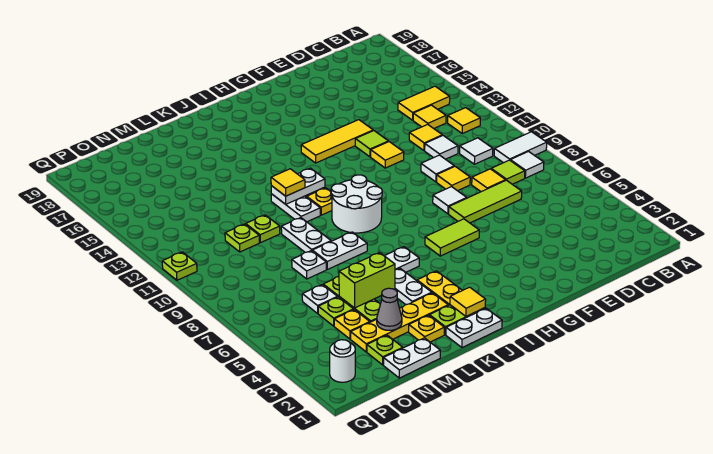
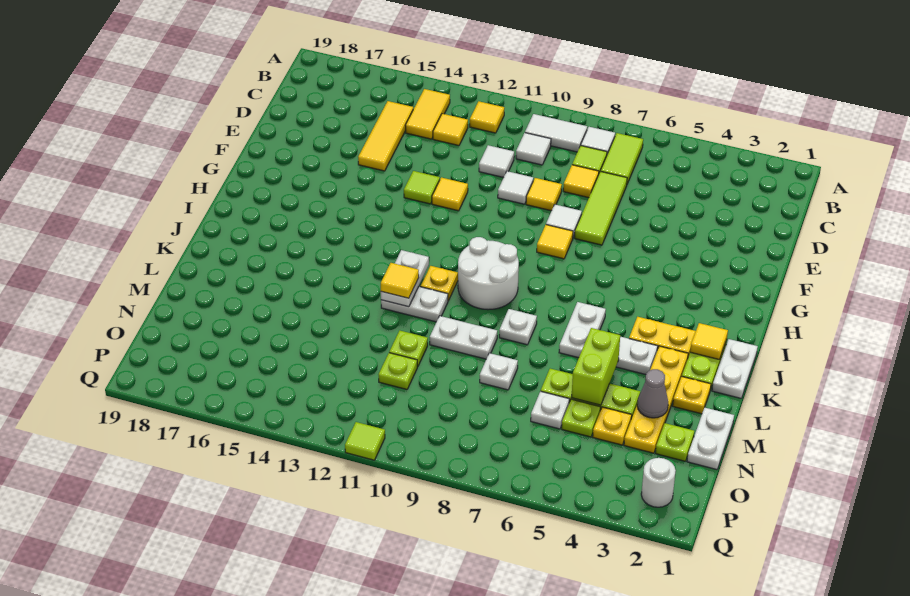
white 1x2 tile [494,132,547,163] -> white 1x2 tile turned to [525,114,587,152]
yellow 1x1 tile [409,124,442,151] -> yellow 1x1 tile moved to [537,225,573,259]
yellow 1x3 tile [301,120,373,163] -> yellow 1x3 tile moved to [358,101,413,171]
lime 1x2 tile [425,219,479,256] -> lime 1x2 tile moved to [601,133,643,184]
white 1x2 plate [312,232,367,269] -> white 1x1 plate [499,309,537,345]
lime 1x1 plate [162,252,197,280] -> lime 1x1 tile [345,422,385,460]

